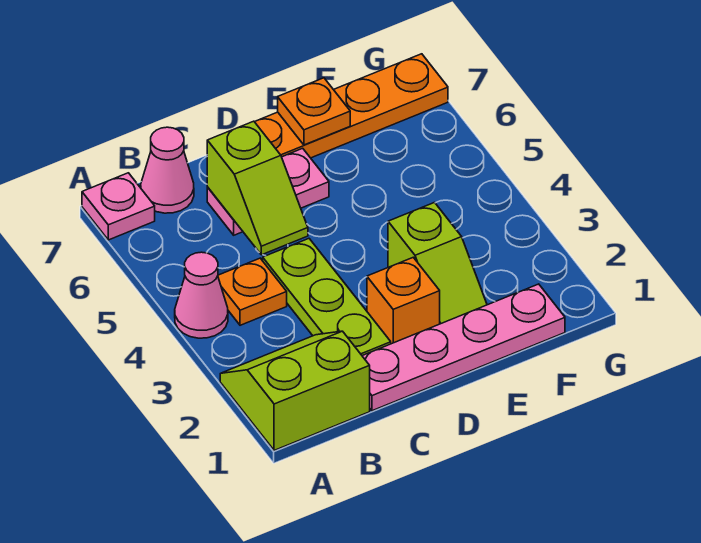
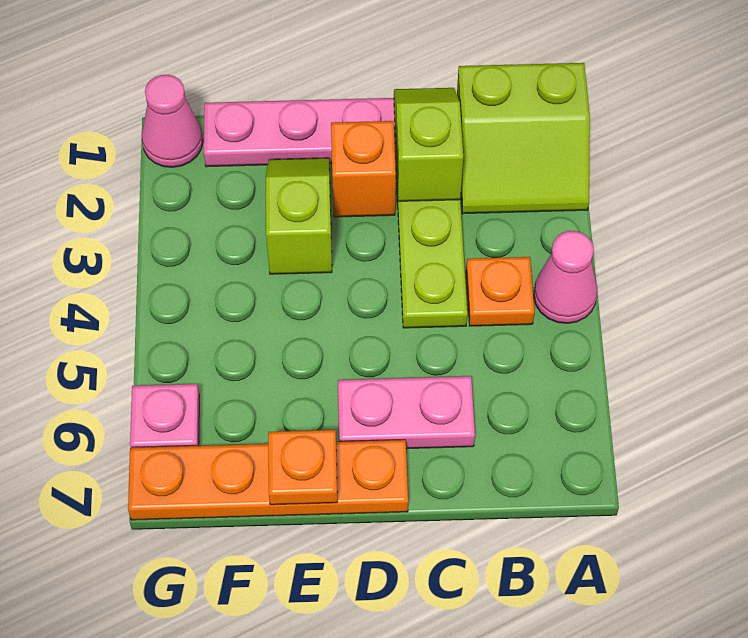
pink 1x1 plate [82,173,155,240] -> pink 1x1 plate moved to [130,384,199,448]
pink 1x1 cone [141,127,194,213] -> pink 1x1 cone moved to [142,75,203,167]
lime 1x2 slope [207,121,308,255] -> lime 1x2 slope moved to [394,88,463,201]

